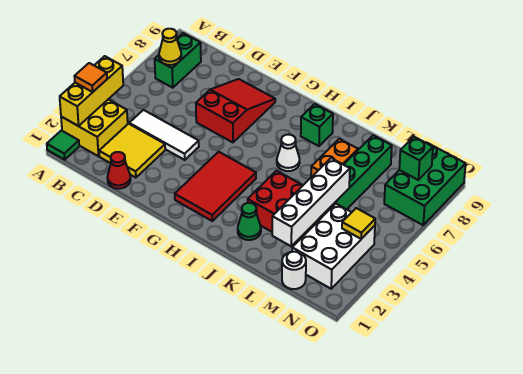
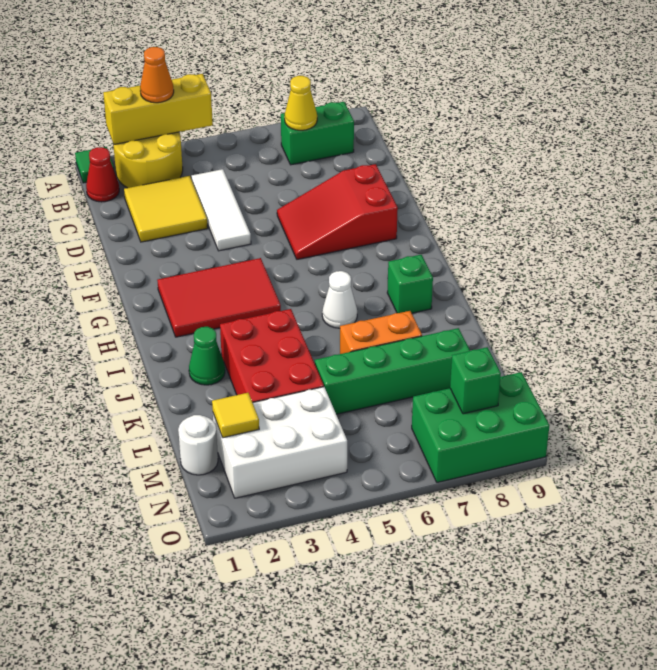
yellow 2x2 brick [61,100,128,156] -> yellow 2x2 round brick [113,132,183,188]
orange 1x1 tile [74,63,107,92] -> orange 1x1 cone [140,47,174,103]
red 1x1 cone [107,152,131,189] -> red 1x1 cone moved to [86,147,119,202]
red 2x3 slope [196,79,275,142] -> red 2x3 slope turned to [277,164,398,259]
white 1x4 brick [272,158,350,246] -> none
yellow 1x1 tile [342,208,375,239] -> yellow 1x1 tile moved to [212,393,259,438]

